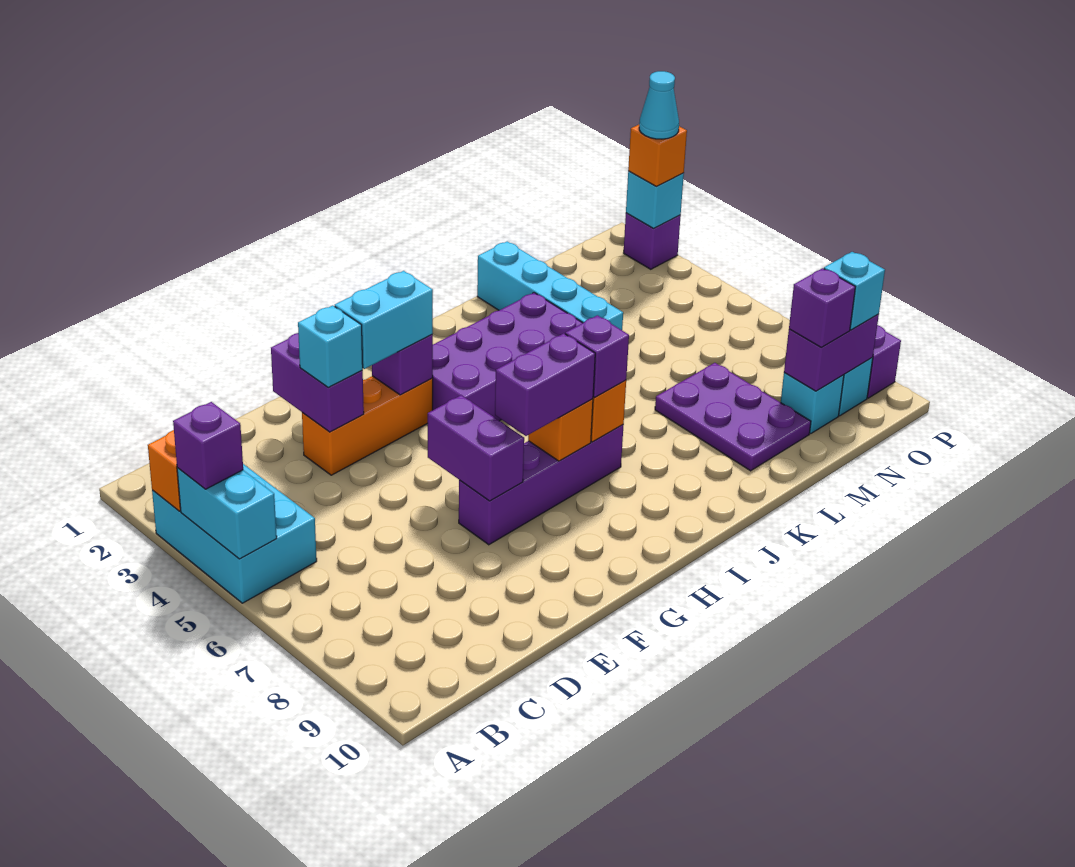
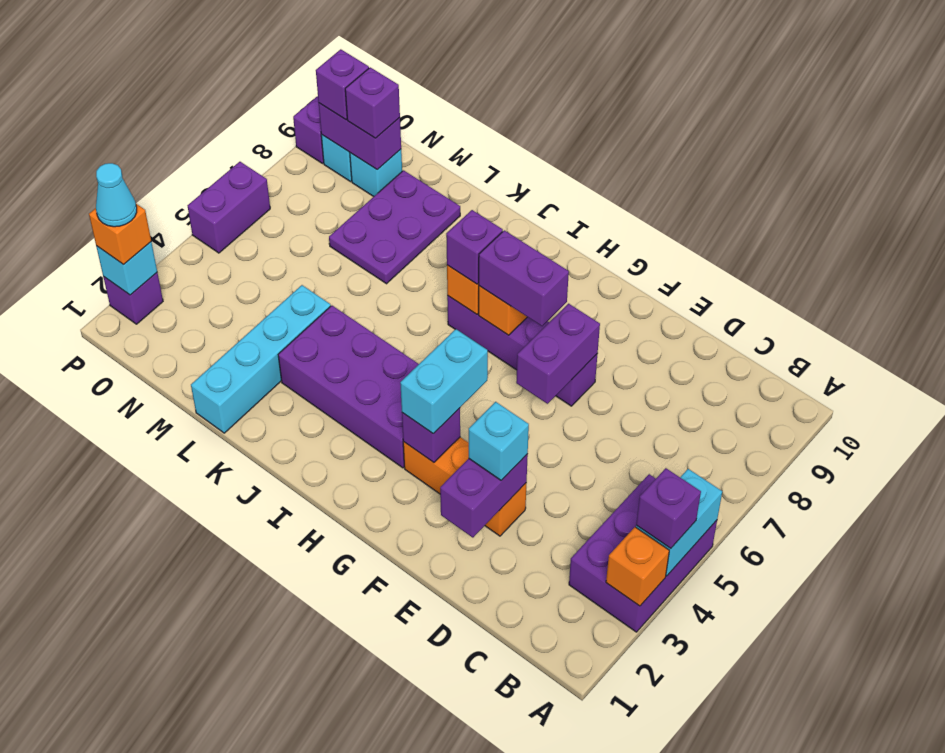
cyan 2x3 brick [152,464,317,603] -> purple 2x3 brick [569,474,717,632]
cyan 1x2 brick [335,271,433,369] -> cyan 1x2 brick turned to [400,329,488,434]
cyan 1x1 brick [824,252,885,330] -> purple 1x1 brick [316,49,369,120]
none -> purple 1x2 brick [188,162,270,253]

